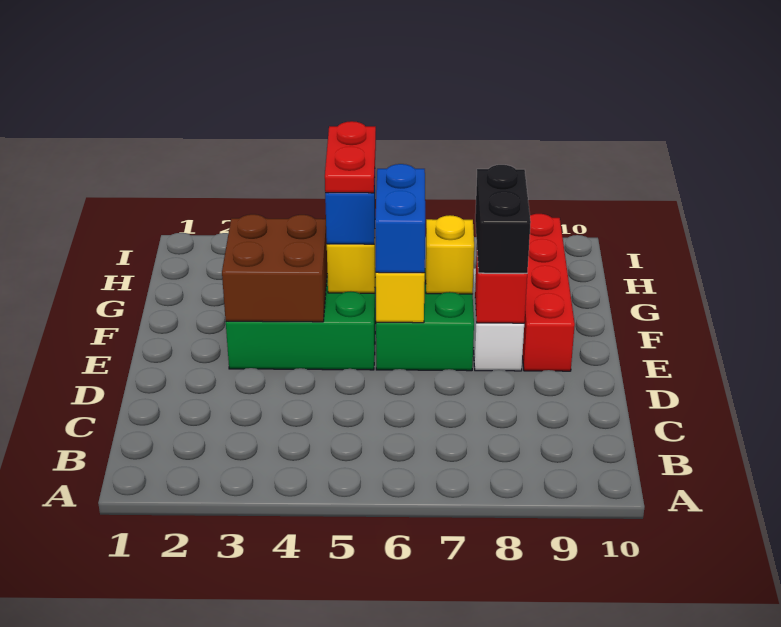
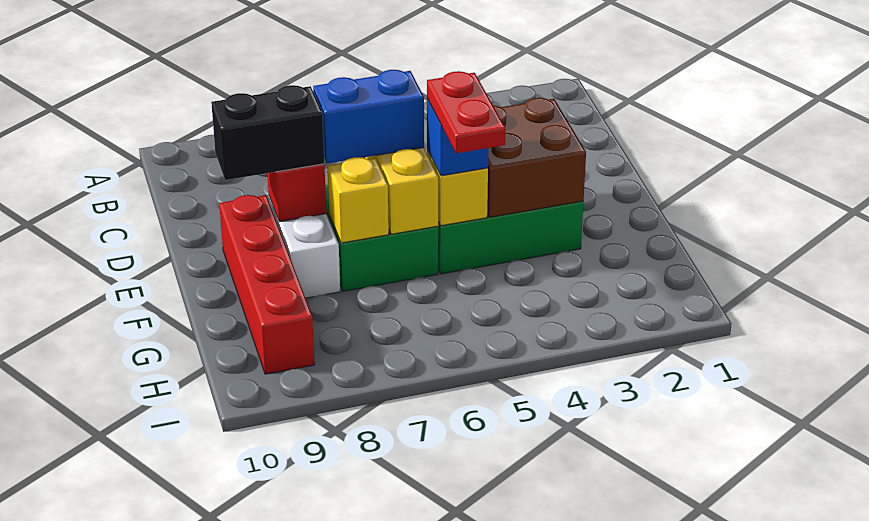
blue 1x2 brick [375,164,425,273] -> blue 1x2 brick turned to [313,70,424,163]
black 1x2 brick [475,165,531,273] -> black 1x2 brick turned to [211,85,324,180]

